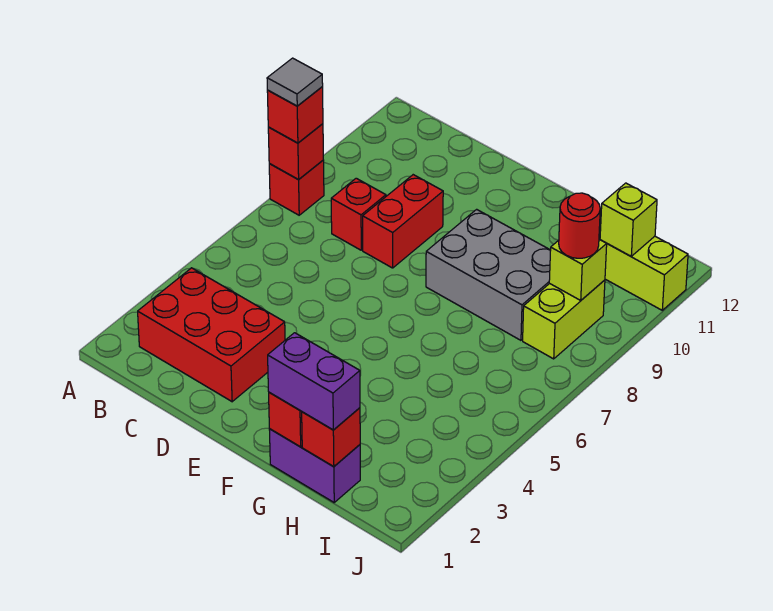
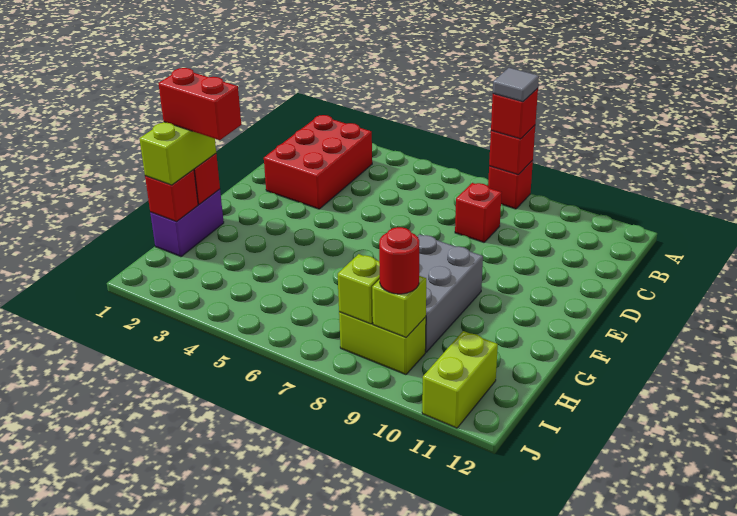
red 1x2 brick [363,175,443,268] -> red 1x2 brick moved to [158,68,241,140]
purple 1x2 brick [268,333,360,430] -> lime 1x2 brick [139,122,216,185]
lime 1x1 brick [600,183,657,256] -> lime 1x1 brick moved to [338,254,380,324]

